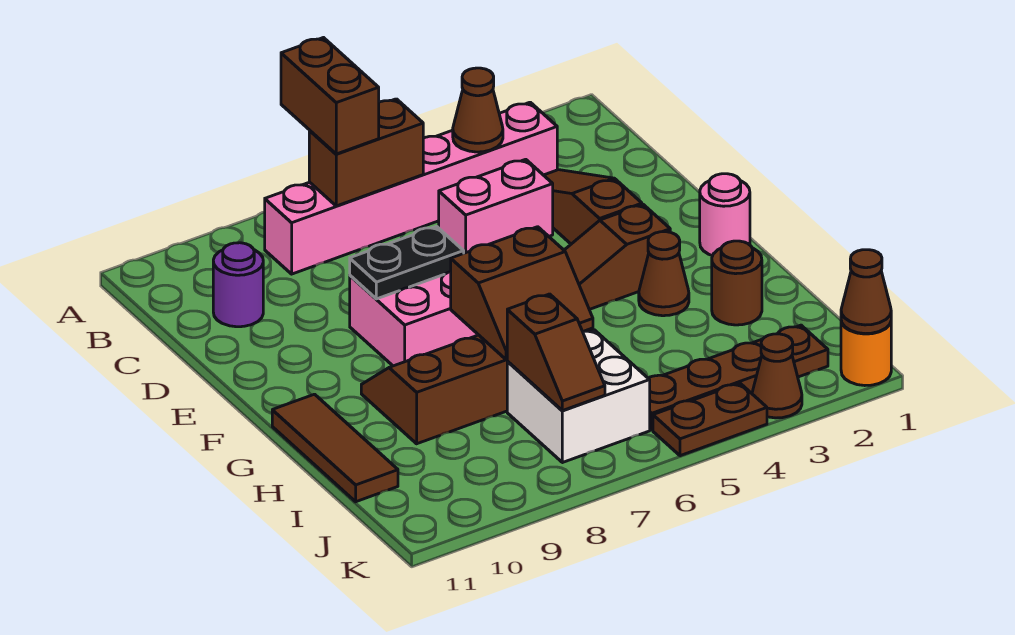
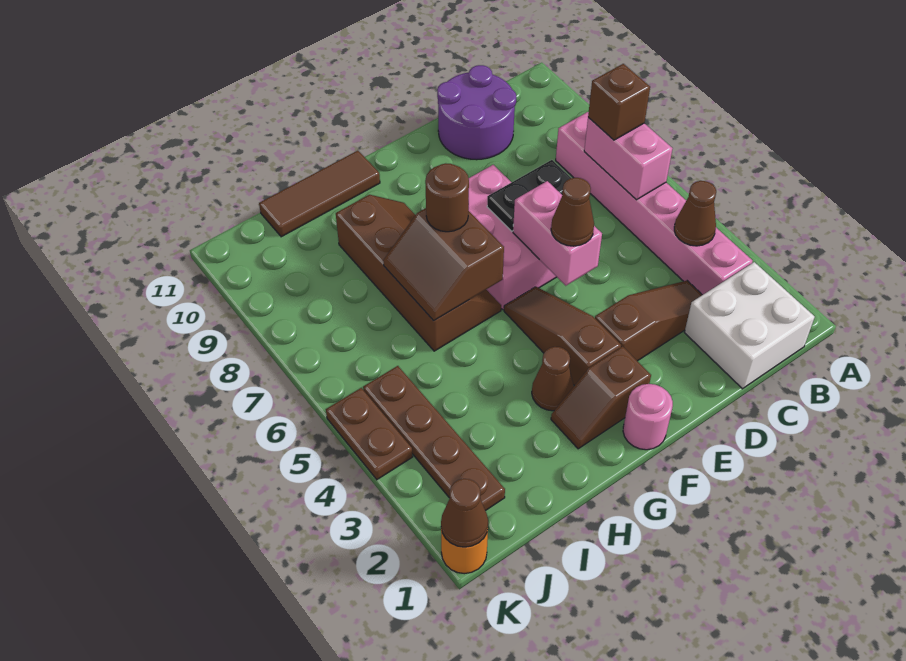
brown 1x2 brick [281,38,379,154] -> brown 1x1 brick [588,64,650,140]
brown 1x2 brick [309,99,423,206] -> pink 1x2 brick [584,118,673,200]
purple 1x1 round brick [213,243,263,327] -> purple 2x2 round brick [437,65,516,160]
black 1x2 plate [350,226,464,299] -> black 1x2 plate turned to [487,160,571,231]
brown 1x1 round brick [712,241,762,325] -> brown 1x1 round brick moved to [425,163,469,232]
white 2x2 brick [507,330,650,463] -> white 2x2 brick moved to [685,262,815,389]
brown 1x2 slope [507,294,605,411] -> brown 1x2 slope moved to [551,346,651,449]
brown 1x1 cone [752,334,802,418] -> brown 1x1 cone moved to [551,178,594,246]

